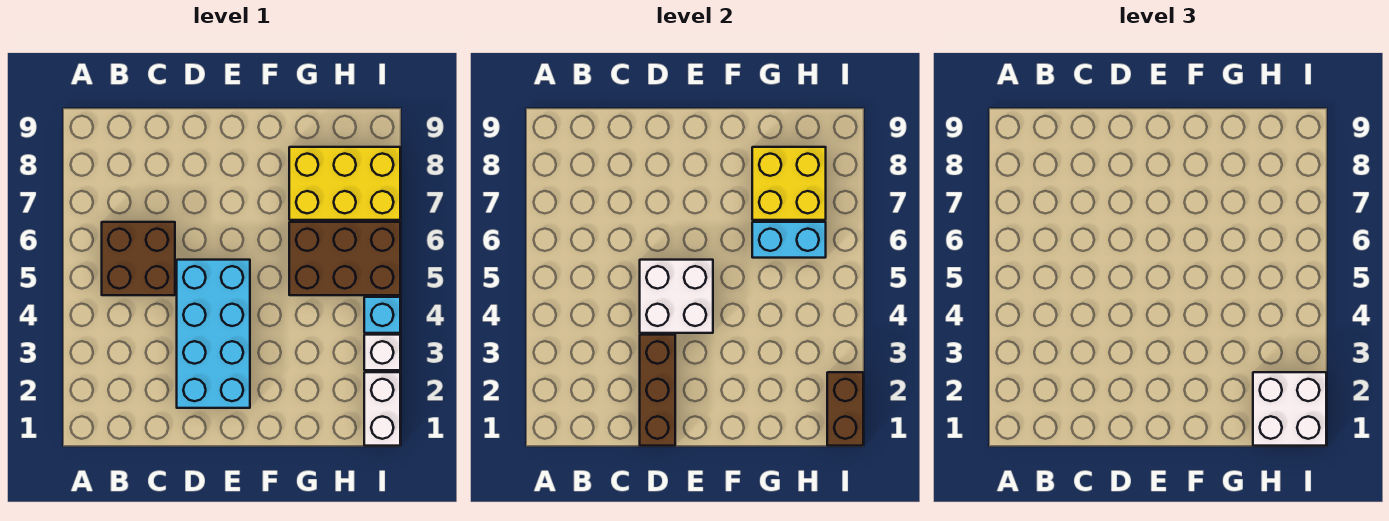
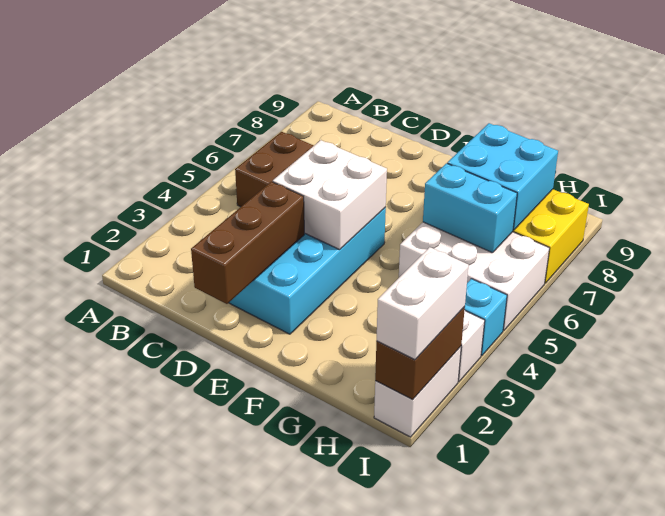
brown 2x3 brick [289,222,400,295] -> white 2x3 brick [399,222,550,331]
yellow 2x2 brick [752,147,826,220] -> cyan 2x2 brick [447,123,558,230]
white 2x2 brick [1253,372,1326,446] -> white 1x2 brick [377,247,469,360]

